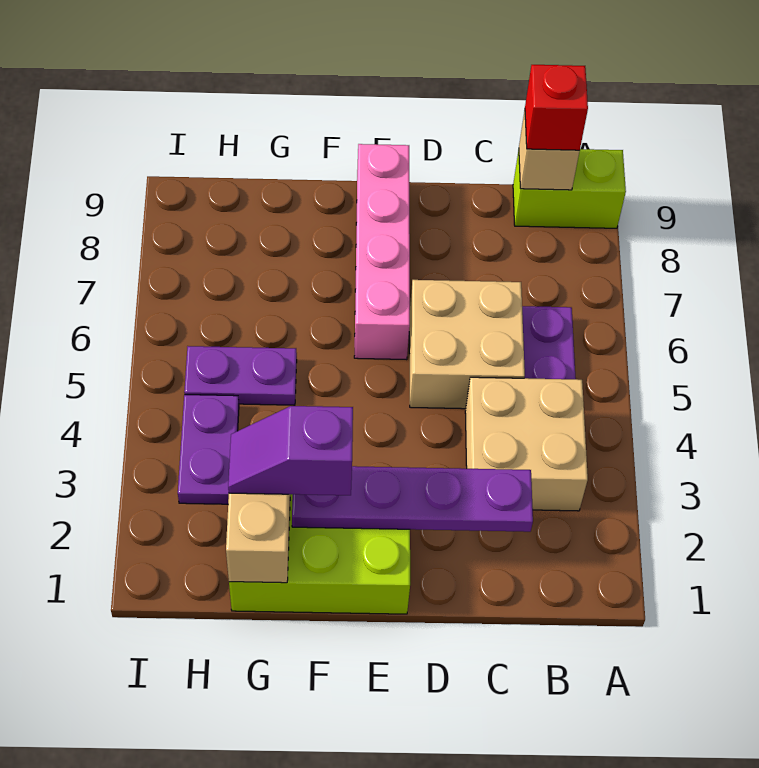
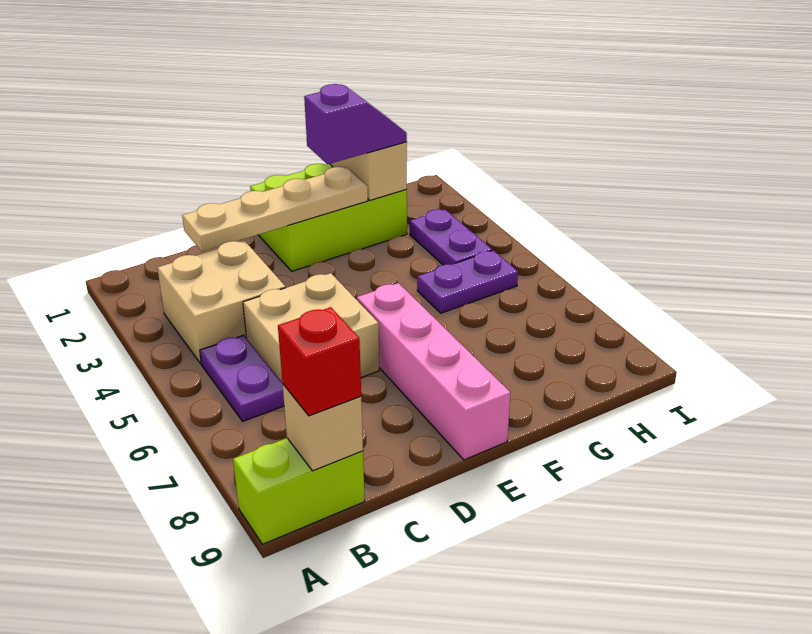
purple 1x4 plate [292,466,533,532] -> tan 1x4 plate [182,167,368,252]

